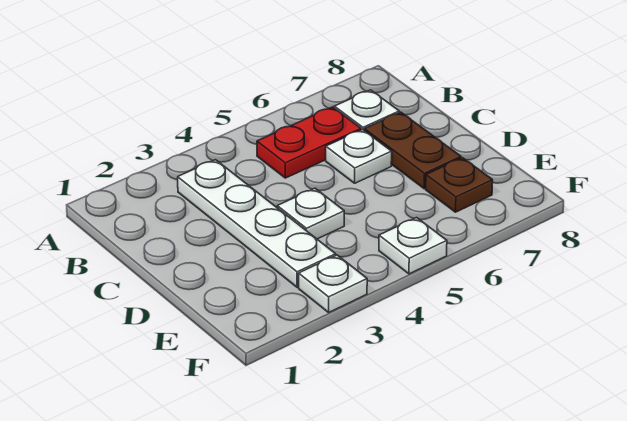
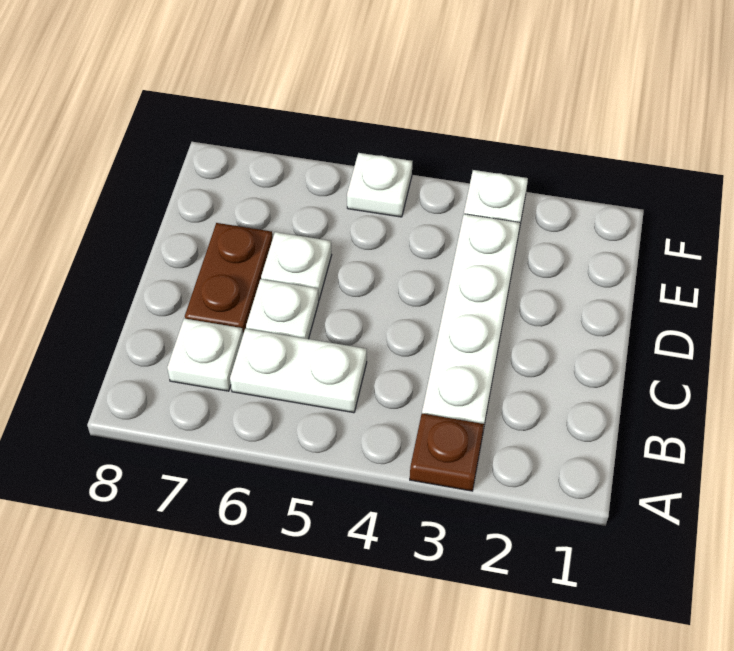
red 1x2 plate [257,107,361,178] -> white 1x2 plate [230,329,367,413]
white 1x1 plate [277,188,344,239] -> white 1x1 plate moved to [261,232,332,300]
brown 1x1 plate [426,158,493,212] -> brown 1x1 plate moved to [410,413,484,491]

